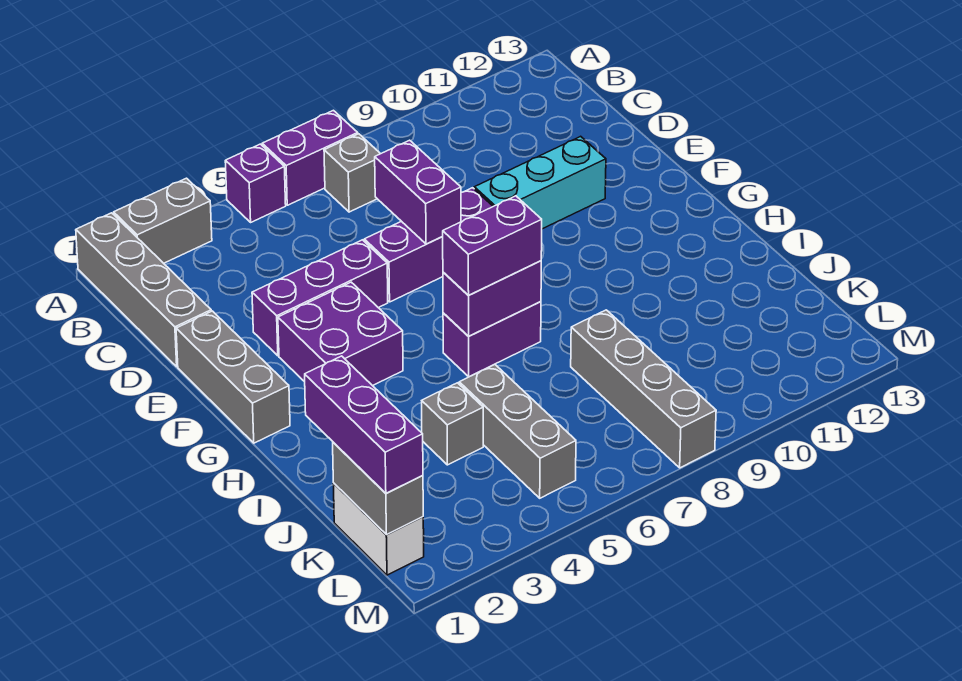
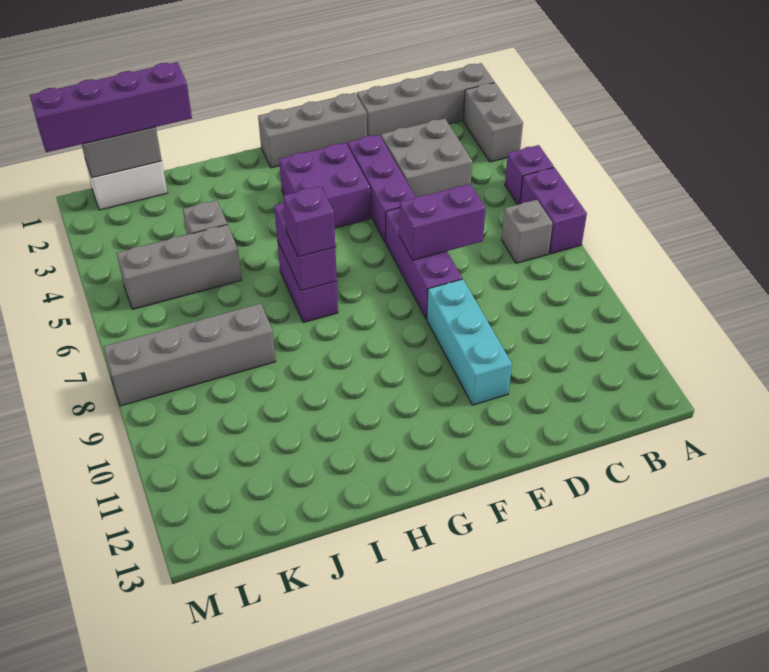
none -> grey 2x2 brick [381,119,472,198]
purple 1x2 brick [442,196,542,296] -> purple 1x1 brick [283,186,335,257]
purple 1x3 brick [305,356,423,493] -> purple 1x4 brick [30,62,192,152]

